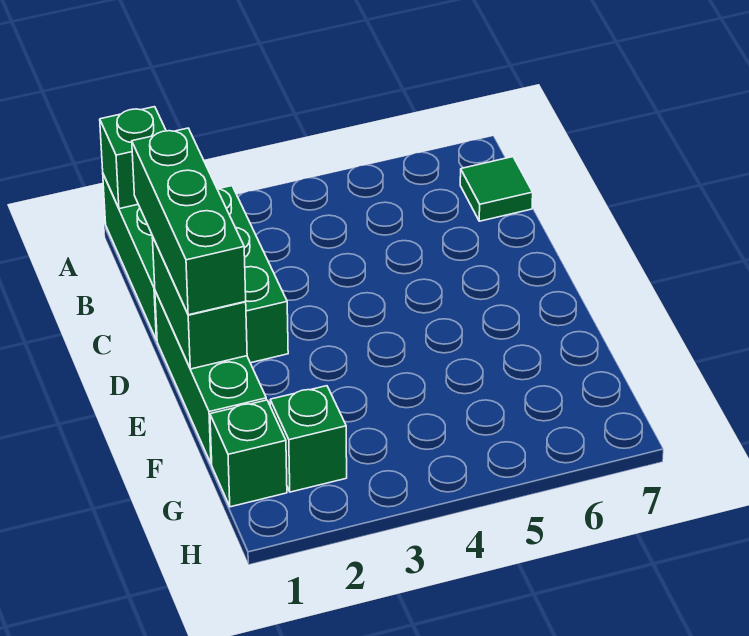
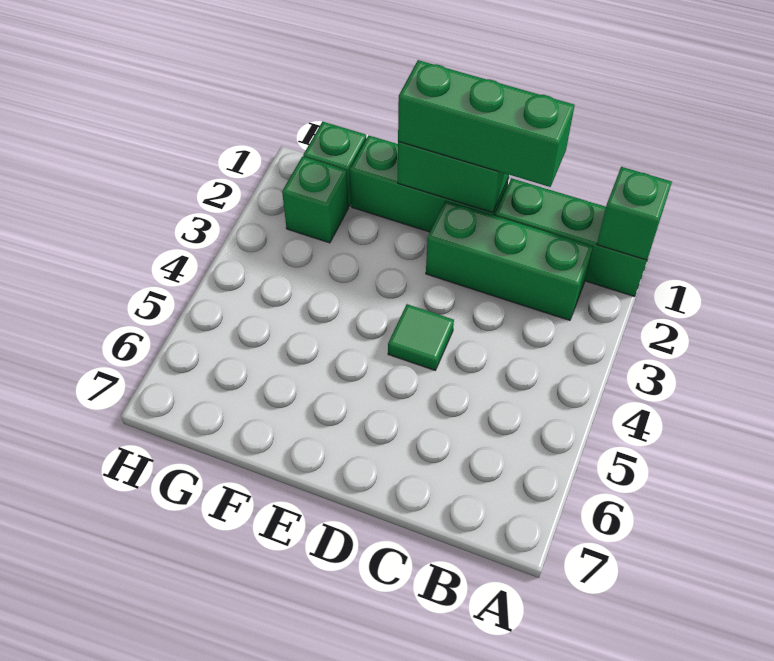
green 1x1 tile [460,157,533,221] -> green 1x1 tile moved to [388,304,454,370]

